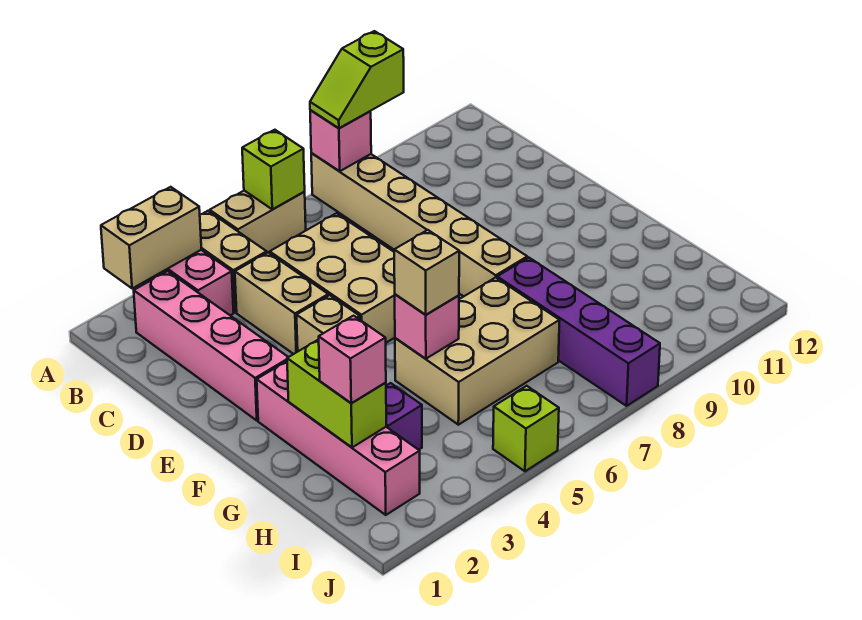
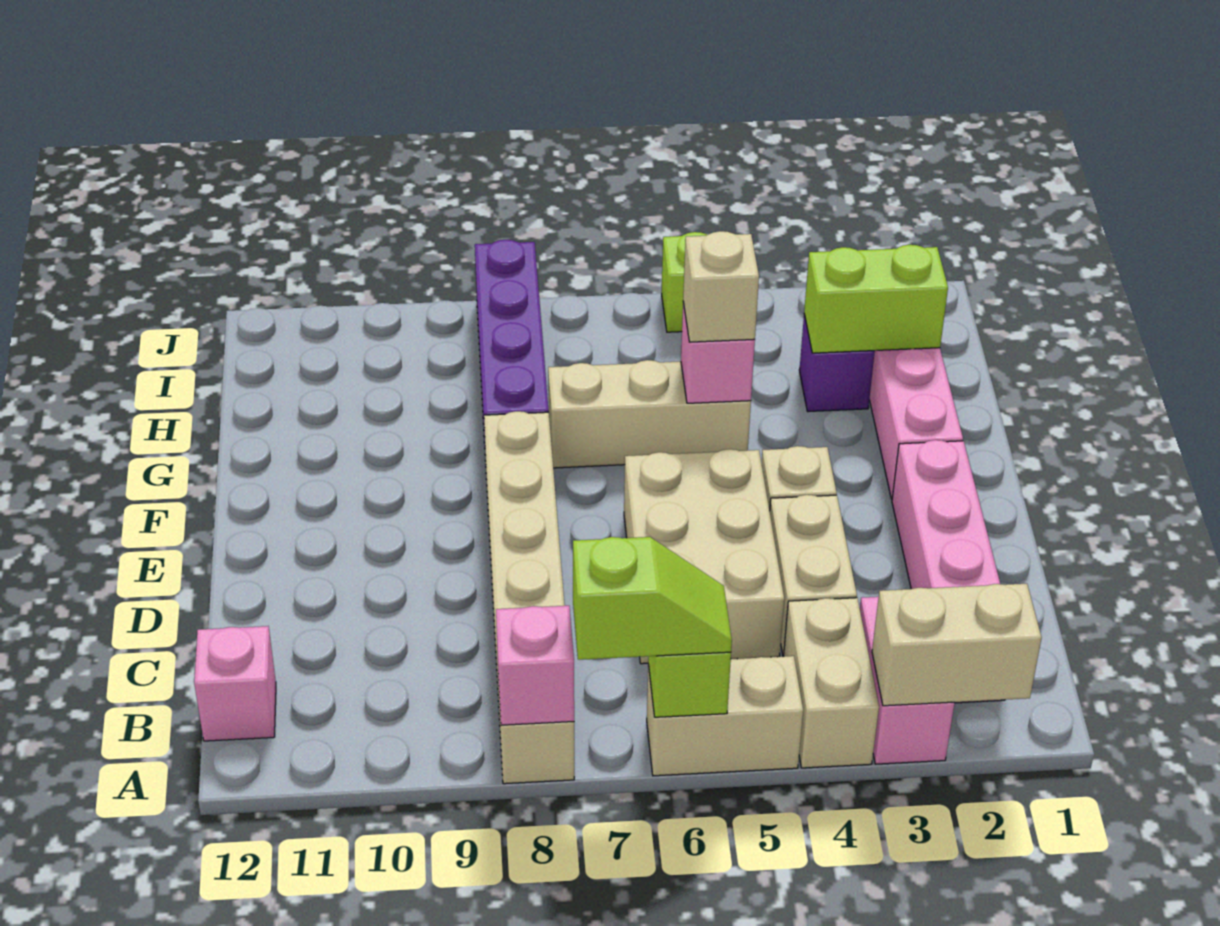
lime 1x2 slope [310,31,404,128] -> lime 1x2 slope moved to [573,537,732,660]
lime 1x2 brick [287,339,386,447] -> lime 1x2 brick turned to [804,245,948,353]
tan 2x3 brick [395,277,560,425] -> tan 1x3 brick [548,360,751,468]
pink 1x1 brick [319,316,386,403] -> pink 1x1 brick moved to [194,626,276,741]

